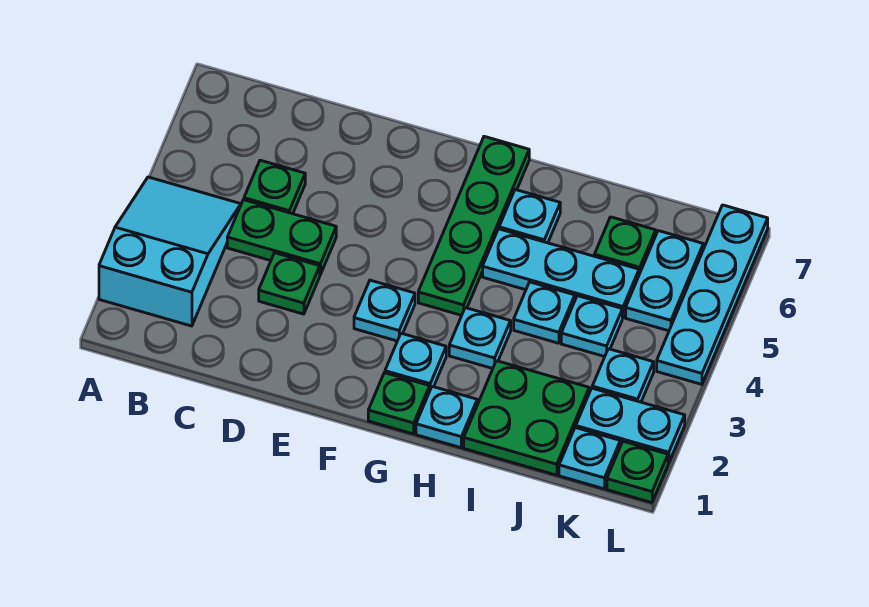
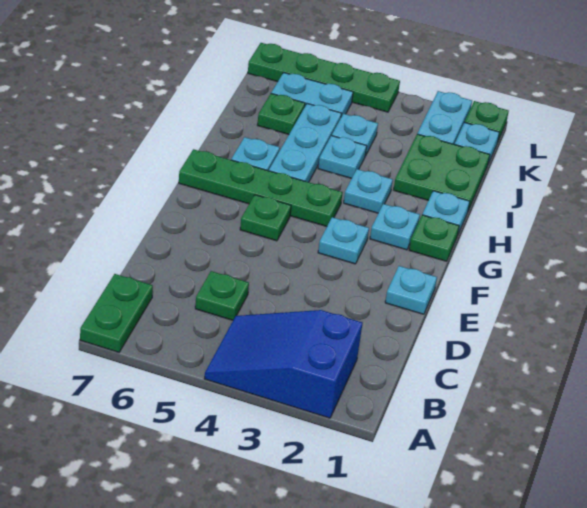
cyan 2x3 slope [99,177,241,326] -> blue 2x3 slope [205,310,362,418]
green 1x2 plate [227,200,336,275] -> green 1x2 plate moved to [80,274,153,352]
green 1x1 plate [259,253,320,314] -> green 1x1 plate moved to [240,195,291,241]
cyan 1x1 plate [592,349,654,402] -> cyan 1x1 plate moved to [385,266,437,314]
cyan 1x4 plate [657,205,768,384] -> green 1x4 plate [248,43,400,112]

